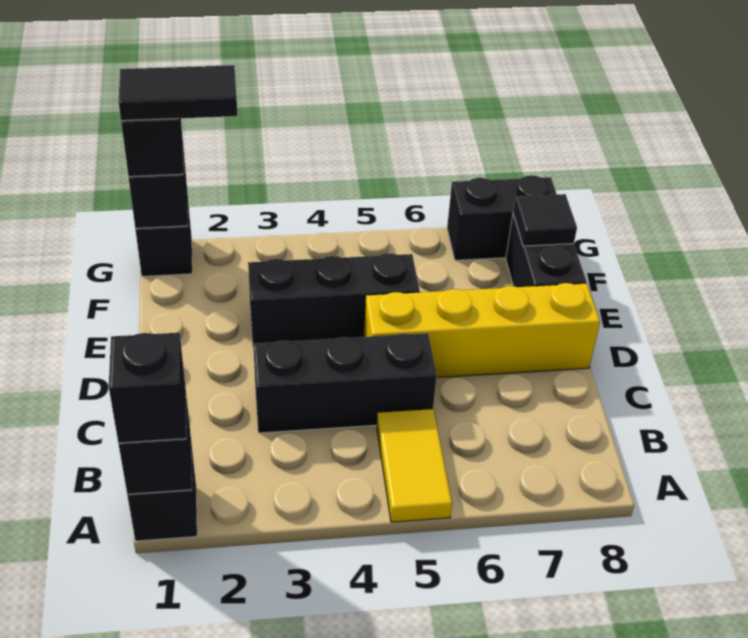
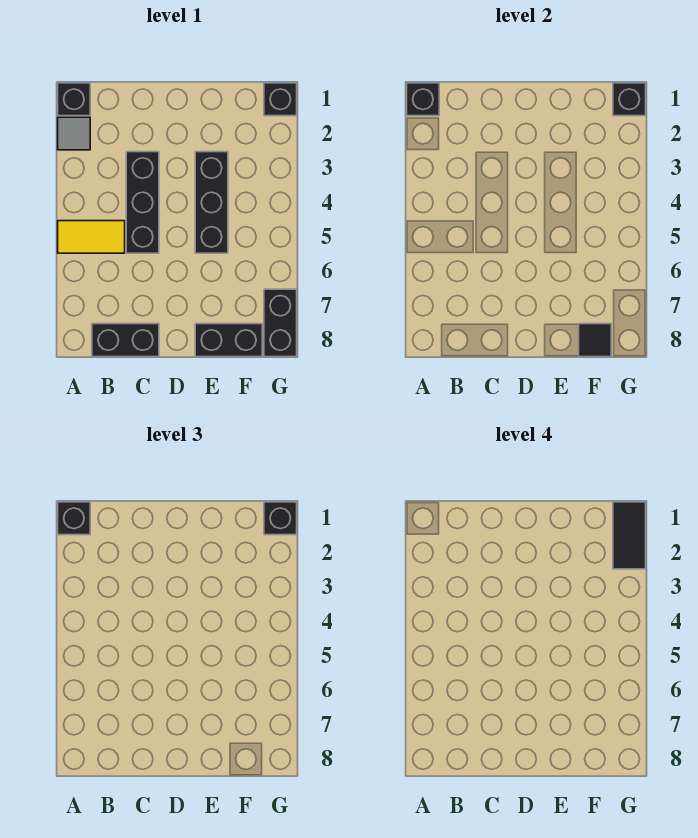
none -> grey 1x1 tile [58,117,90,150]
none -> black 1x2 brick [92,324,159,357]
yellow 1x4 brick [364,283,600,377] -> none

